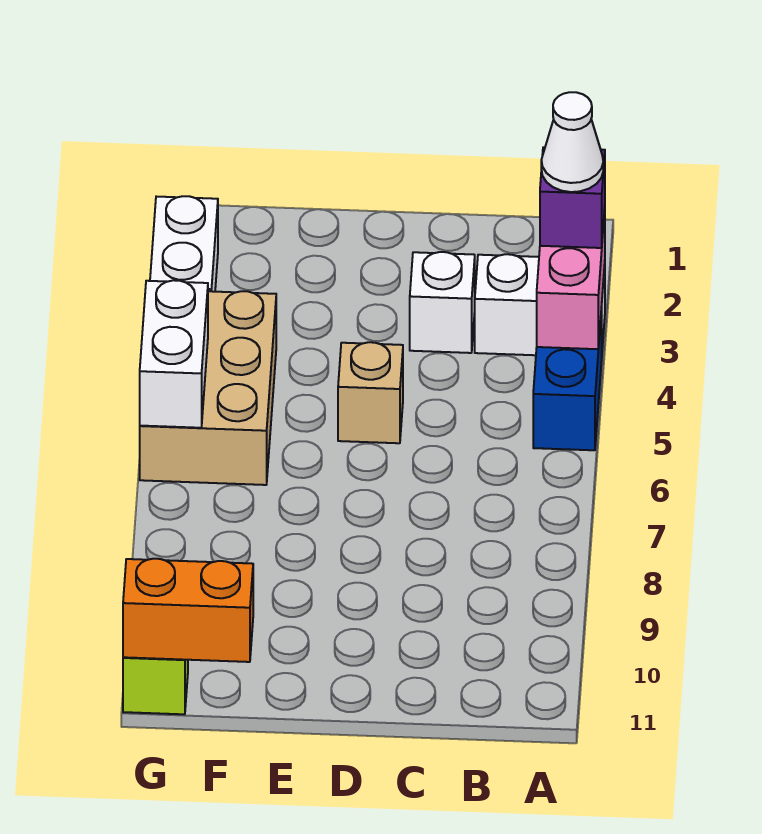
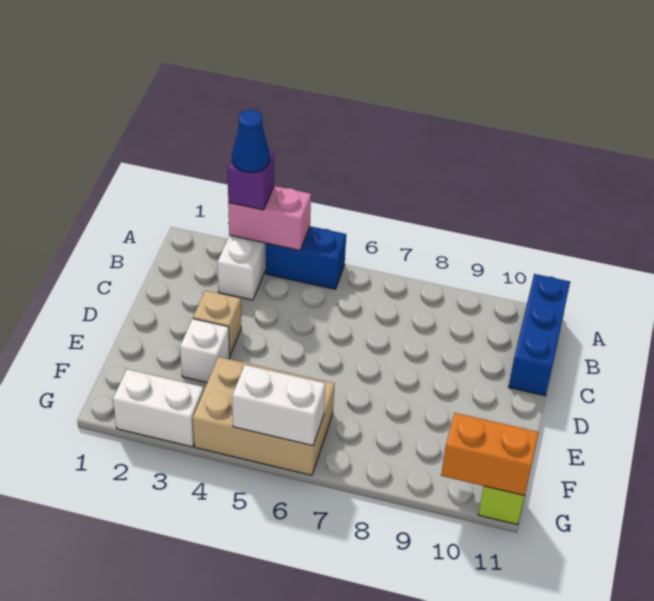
white 1x1 cone [541,92,603,192] -> blue 1x1 cone [232,110,270,173]
none -> blue 1x3 brick [509,274,570,396]
white 1x1 brick [410,252,475,353] -> white 1x1 brick moved to [180,319,230,382]
tan 1x1 brick [338,342,403,443] -> tan 1x1 brick moved to [193,290,241,355]
orange 1x2 brick [123,559,253,662] -> orange 1x2 brick turned to [441,413,539,496]

